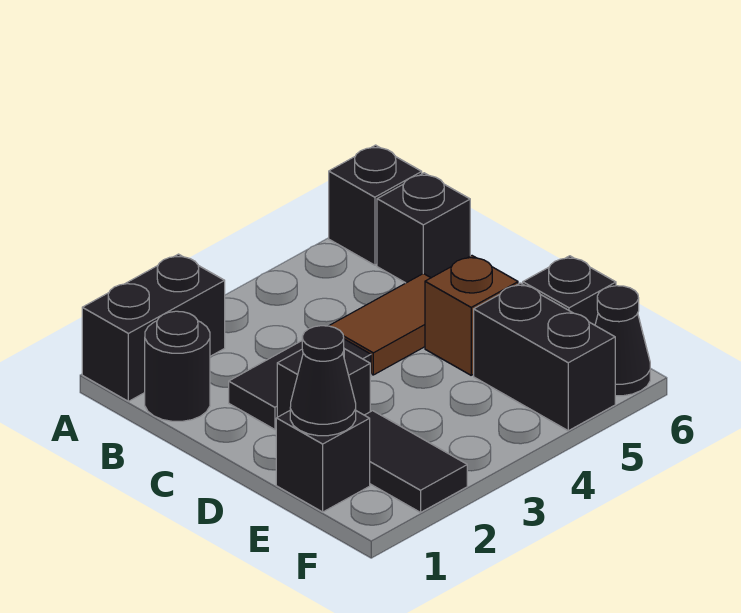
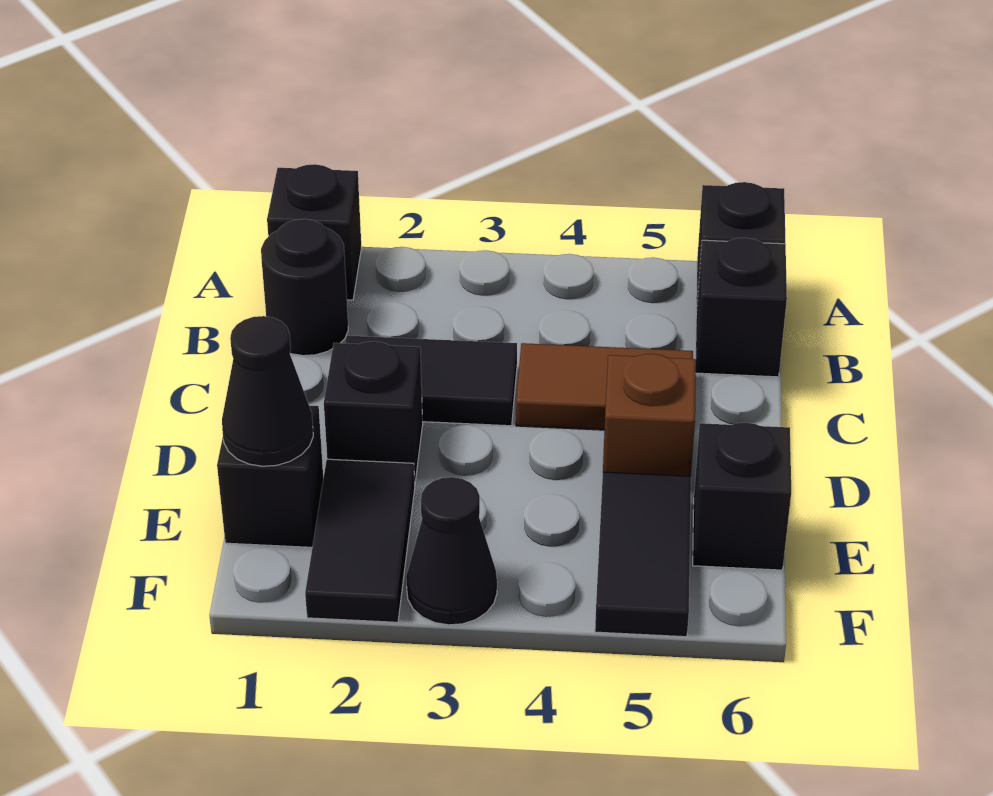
black 1x2 brick [82,254,225,401] -> black 1x1 brick [267,164,361,300]
black 1x2 brick [474,283,615,431] -> black 1x2 tile [595,472,691,637]
black 1x1 cone [595,286,650,396] -> black 1x1 cone moved to [406,477,497,625]

